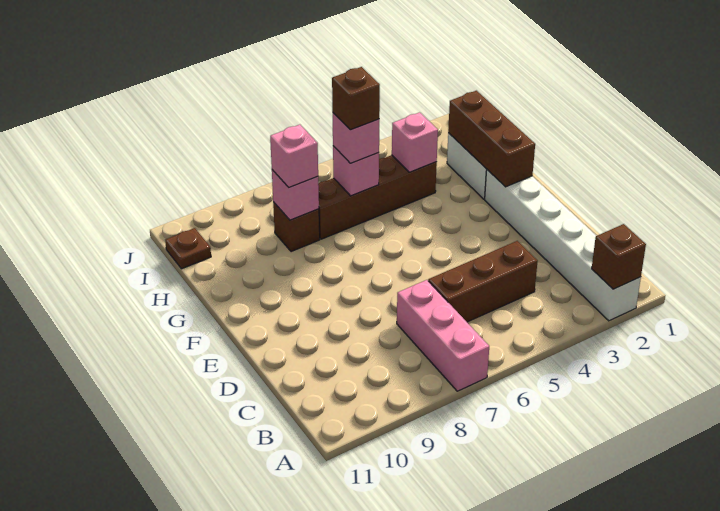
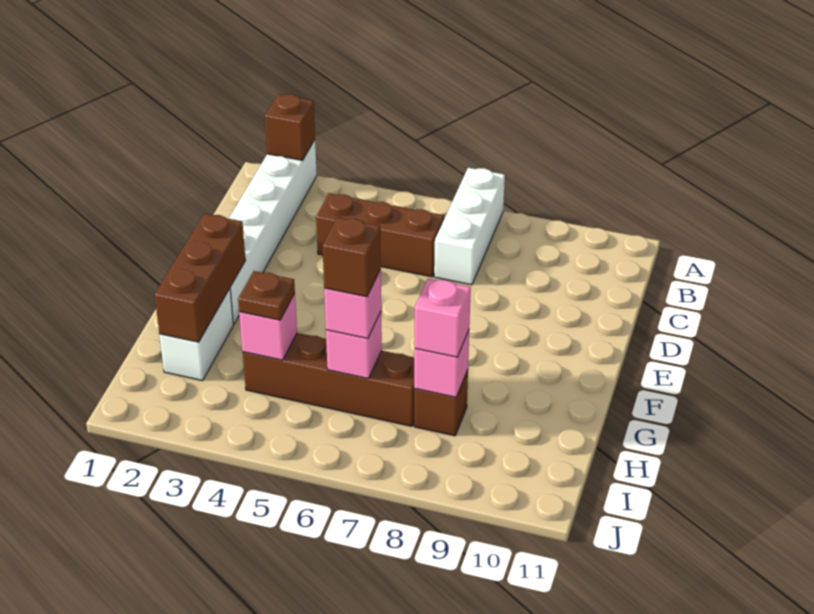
pink 1x3 brick [397,280,489,391] -> white 1x3 brick [434,168,505,285]
brown 1x1 plate [165,228,211,269] -> brown 1x1 plate moved to [238,271,295,320]

